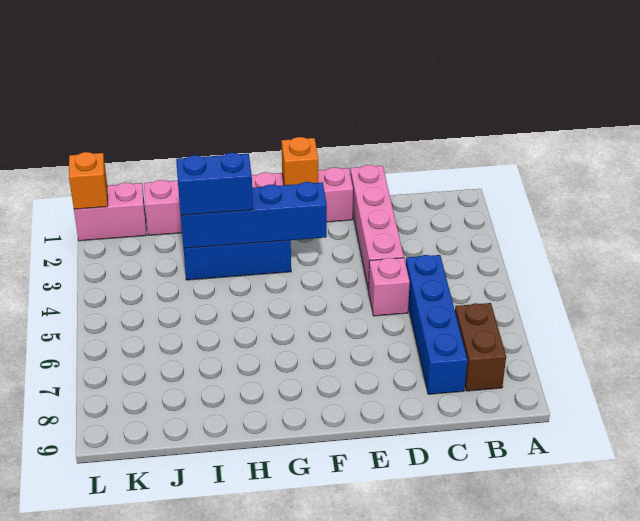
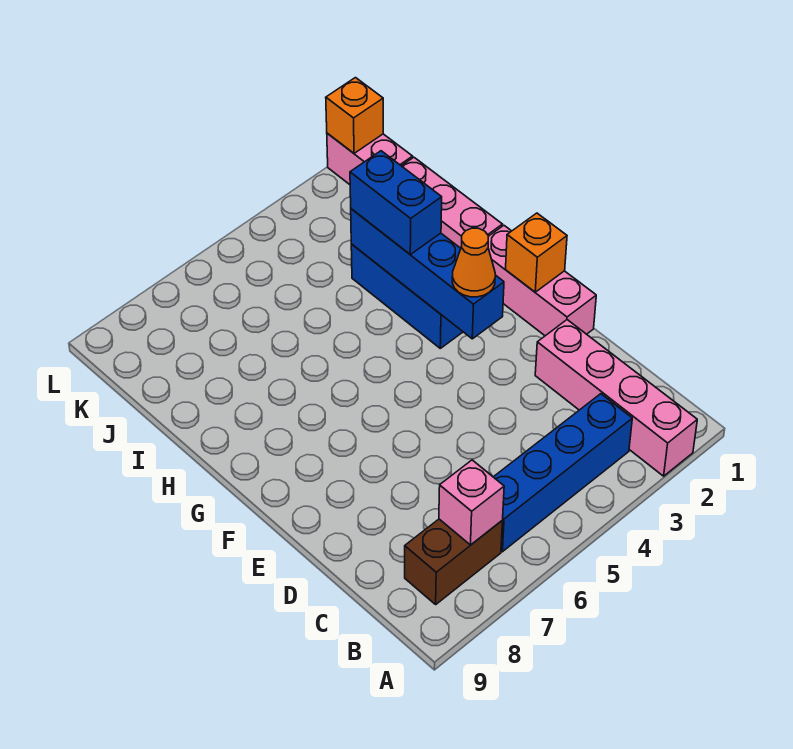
blue 1x4 brick [406,255,467,394] -> blue 1x4 brick moved to [494,394,632,552]
pink 1x4 brick [350,165,404,290] -> pink 1x4 brick turned to [535,320,697,476]
pink 1x1 brick [369,258,410,316] -> pink 1x1 brick moved to [439,460,504,545]
none -> orange 1x1 cone [452,228,495,297]

